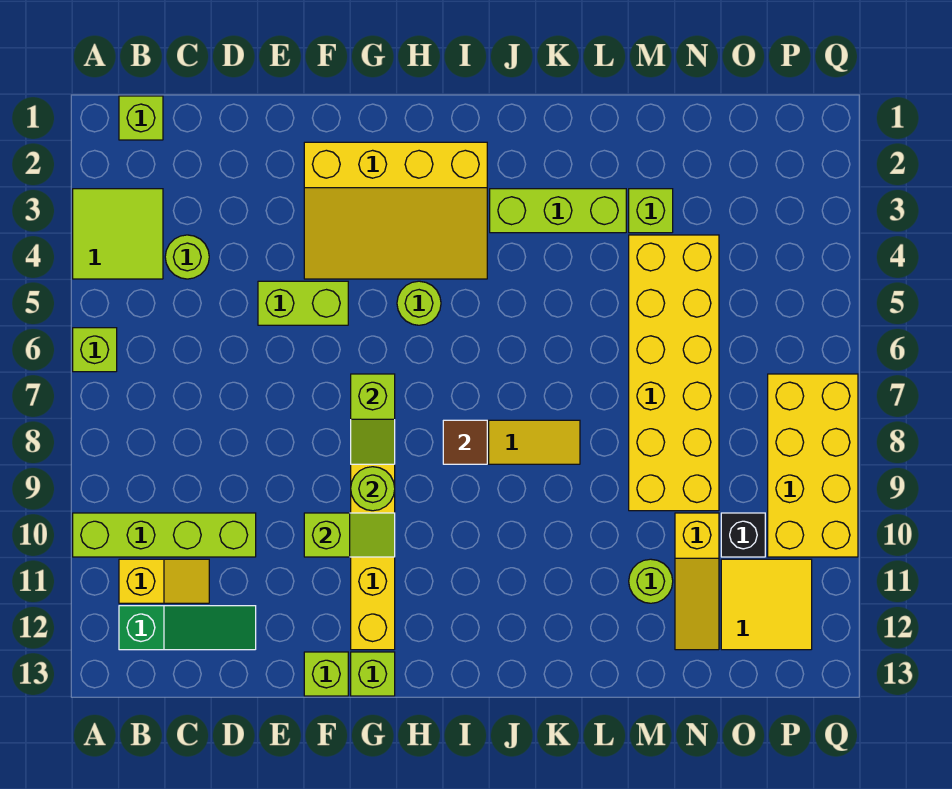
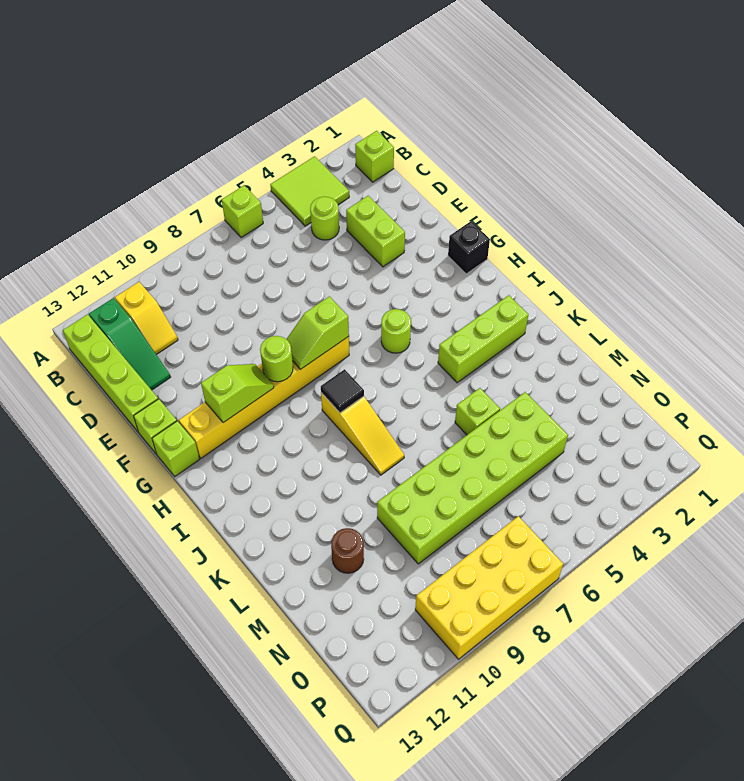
lime 1x4 brick [73,513,256,557] -> lime 1x4 brick moved to [63,315,158,432]
lime 1x2 brick [258,281,348,325] -> lime 1x2 brick moved to [346,196,405,267]
yellow 3x4 slope [304,142,487,279] -> none
lime 1x2 slope [304,513,395,557] -> lime 1x2 slope turned to [201,364,274,423]
brown 1x1 tile [443,420,487,464] -> black 1x1 tile [321,369,364,413]
lime 1x3 brick [490,189,626,233] -> lime 1x3 brick turned to [438,295,528,383]
lime 1x1 brick [629,189,673,233] -> lime 1x1 brick moved to [455,388,500,435]
yellow 2x6 brick [629,235,719,511] -> lime 2x6 brick [377,392,568,564]
lime 1x1 round brick [629,559,673,603] -> brown 1x1 round brick [331,528,364,573]
yellow 1x3 slope [675,513,719,650] -> none
black 1x1 brick [721,513,765,557] -> black 1x1 brick moved to [448,221,490,274]
yellow 2x2 tile [721,559,812,650] -> none

